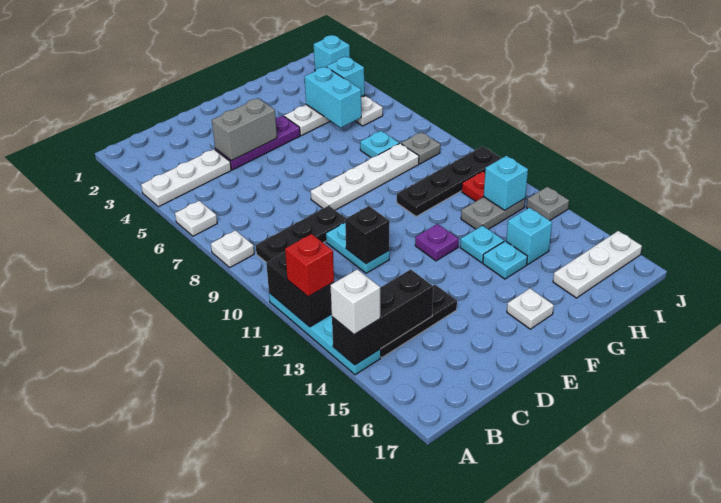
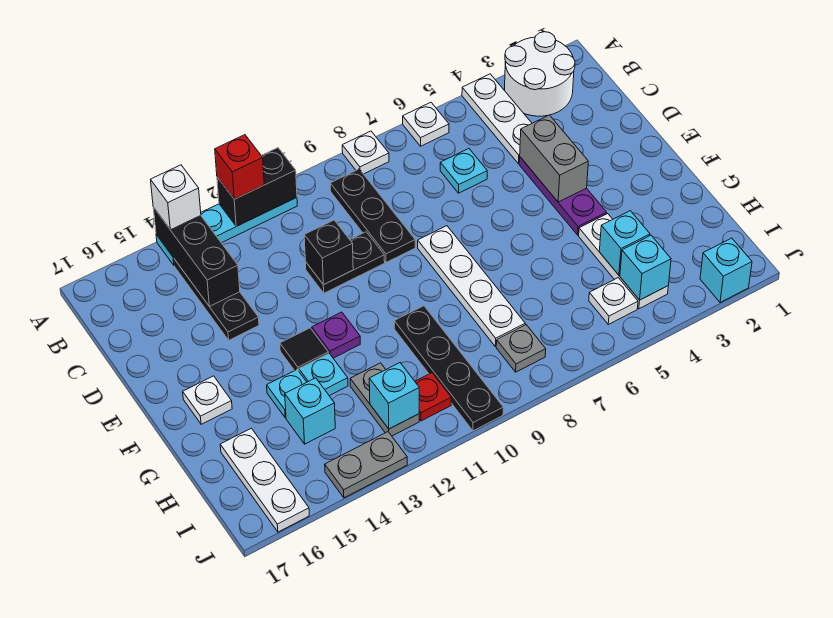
none -> white 2x2 round brick [505,32,575,116]
cyan 1x2 plate [326,223,389,273] -> black 1x2 plate [306,232,385,293]
none -> black 1x1 tile [280,328,328,371]
cyan 1x2 brick [305,67,361,128] -> cyan 1x1 brick [599,211,650,275]
cyan 1x1 plate [360,131,399,158] -> cyan 1x1 plate moved to [440,149,487,193]
grey 1x1 plate [526,187,569,220] -> grey 1x2 plate [325,432,407,498]

